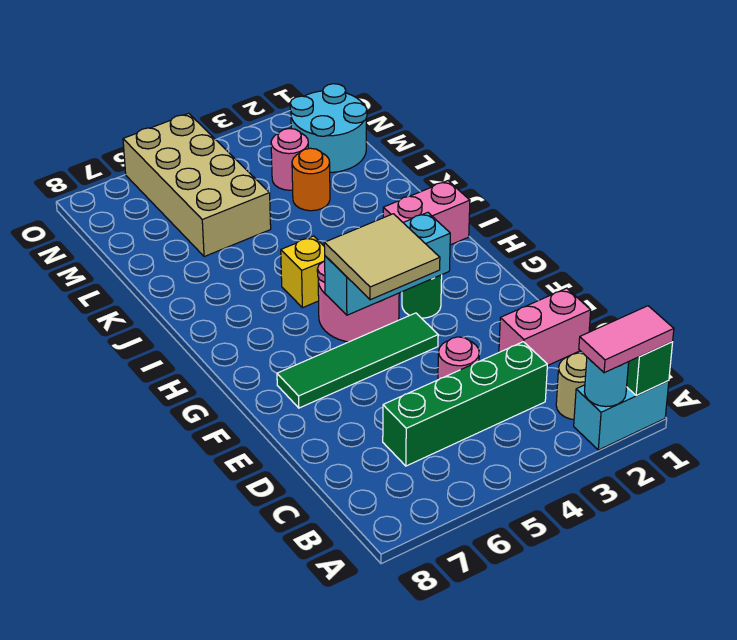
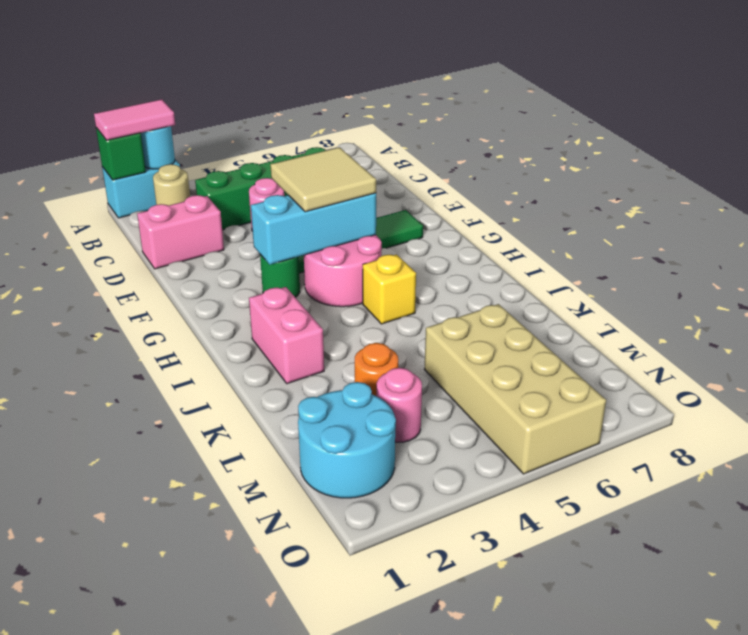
pink 1x2 brick [383,181,470,245] -> pink 1x2 brick turned to [249,287,324,384]

